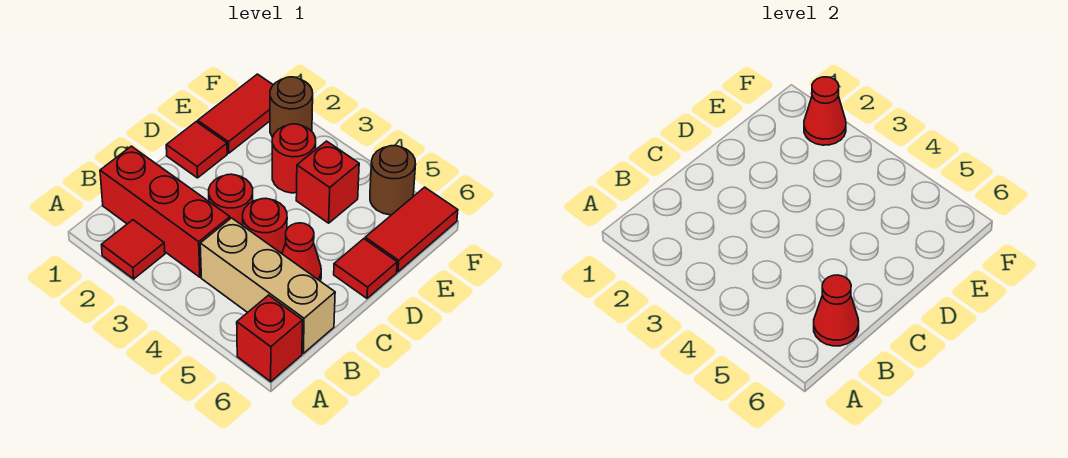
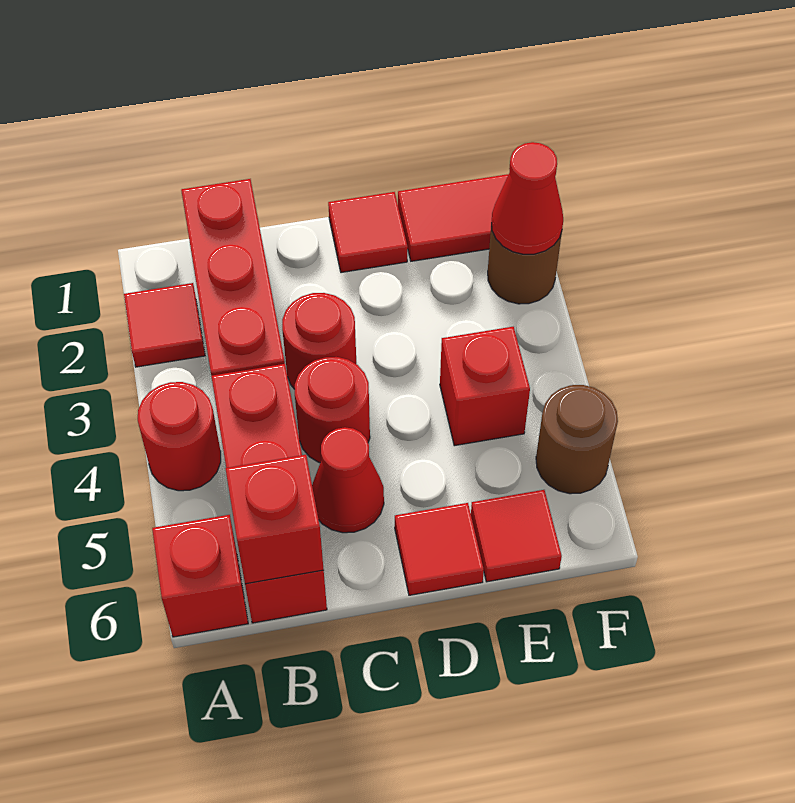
tan 1x3 brick [200,218,335,353] -> red 1x3 brick [211,364,327,623]
red 1x1 cone [814,275,859,346] -> red 1x1 brick [225,455,324,584]
red 1x1 round brick [272,124,316,193] -> red 1x1 round brick moved to [138,382,221,491]
red 1x2 tile [365,187,458,272] -> red 1x1 tile [471,490,562,582]

